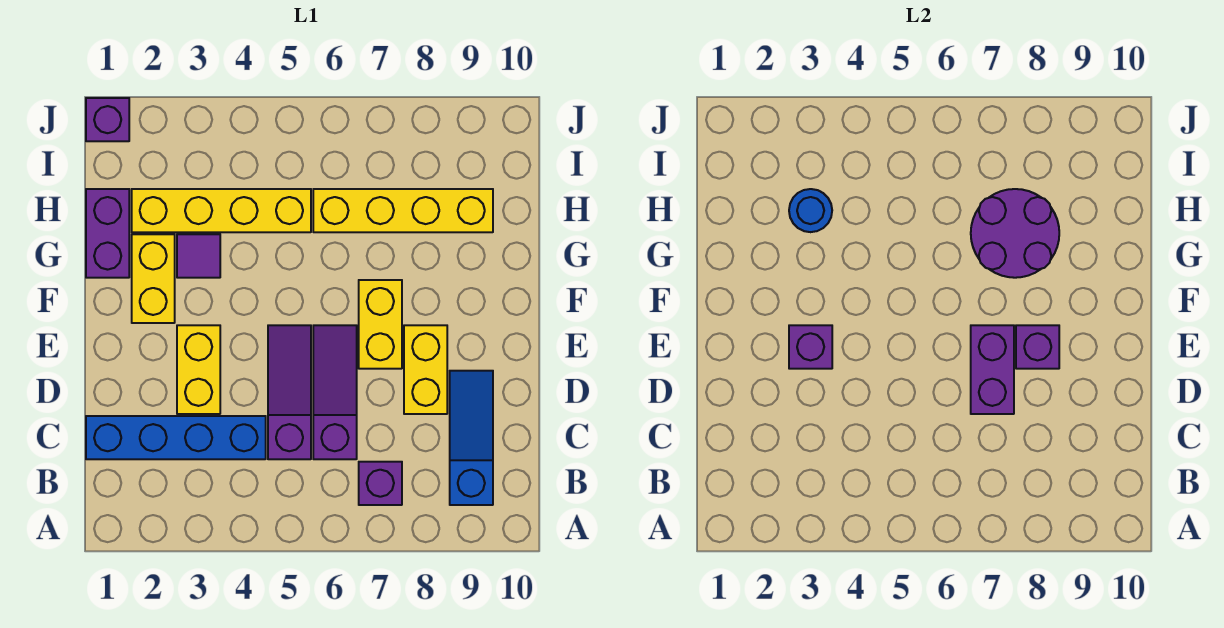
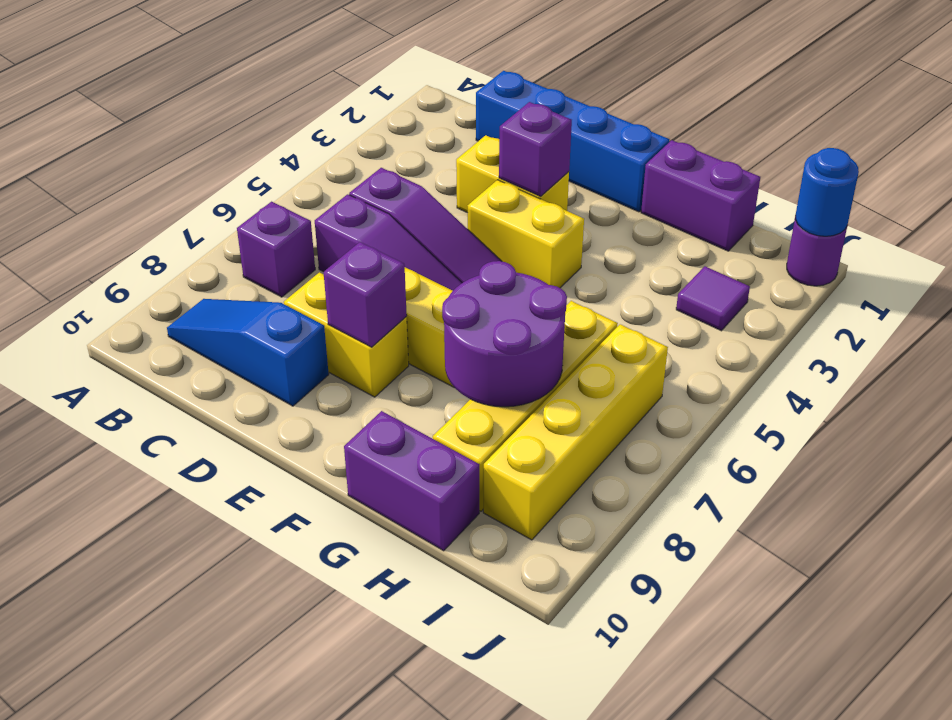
blue 1x3 slope [450,371,493,505] -> blue 1x3 slope turned to [167,299,329,406]
blue 1x4 brick [86,416,266,459] -> blue 1x4 brick turned to [476,71,669,212]
purple 1x2 brick [971,325,1014,414] -> purple 1x2 brick moved to [344,411,479,551]
yellow 1x2 brick [132,234,175,323] -> yellow 1x2 brick moved to [468,180,584,288]
purple 1x1 tile [177,234,220,278] -> purple 1x1 tile moved to [676,266,750,331]
yellow 1x4 brick [132,189,311,232] -> yellow 1x4 brick moved to [483,324,668,540]
blue 1x1 round brick [789,189,832,232] -> blue 1x1 round brick moved to [795,148,859,236]
purple 1x1 brick [86,98,129,141] -> purple 1x1 round brick [787,215,847,286]

